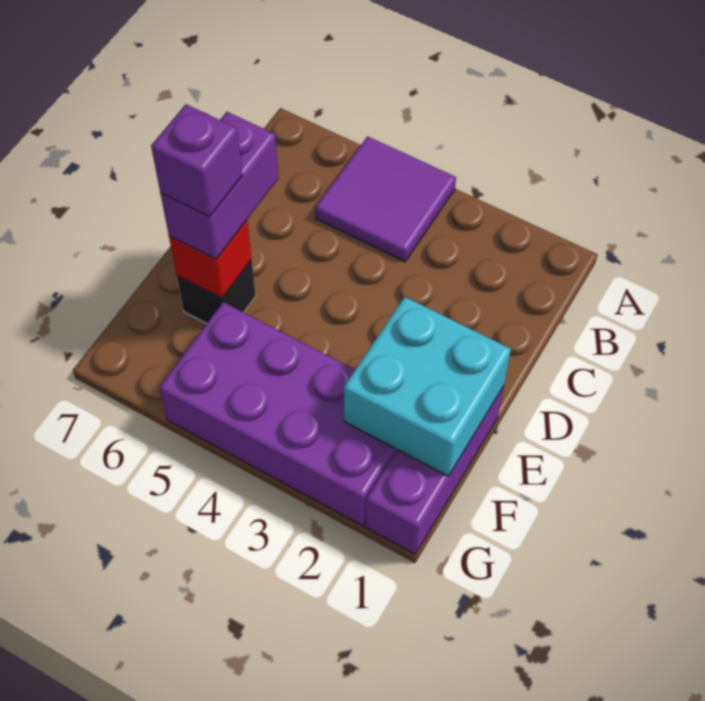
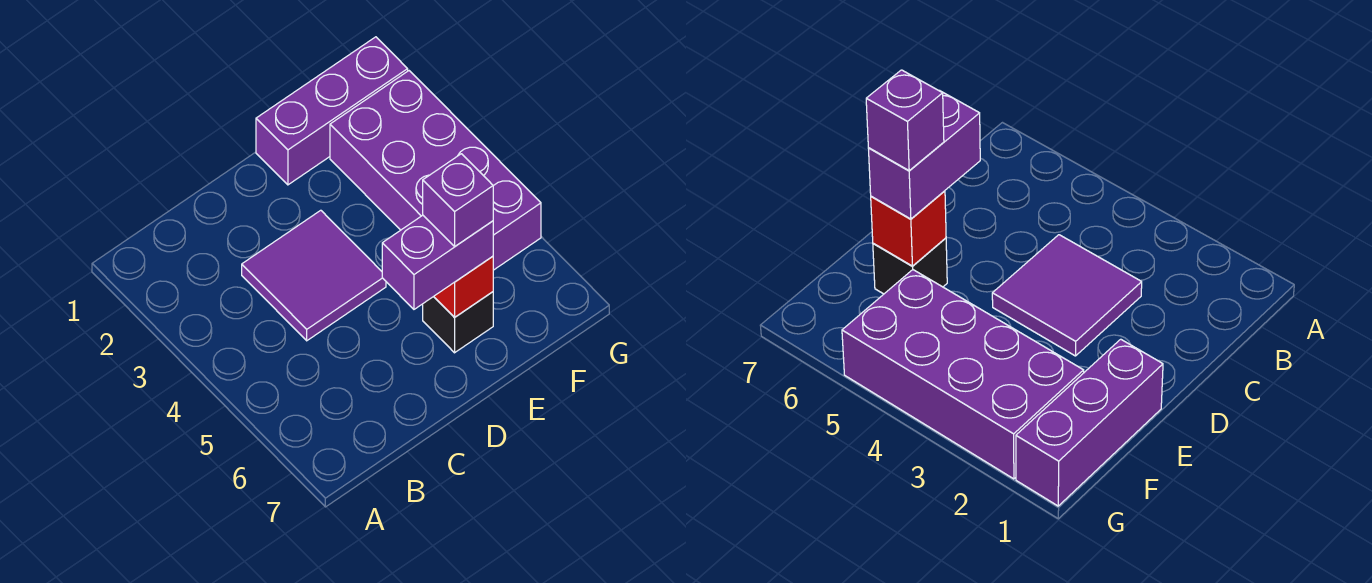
purple 2x2 tile [315,136,456,262] -> purple 2x2 tile moved to [242,210,386,341]
cyan 2x2 brick [344,297,511,476] -> none

